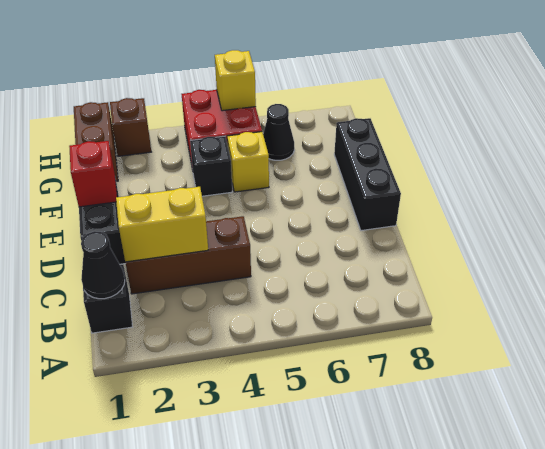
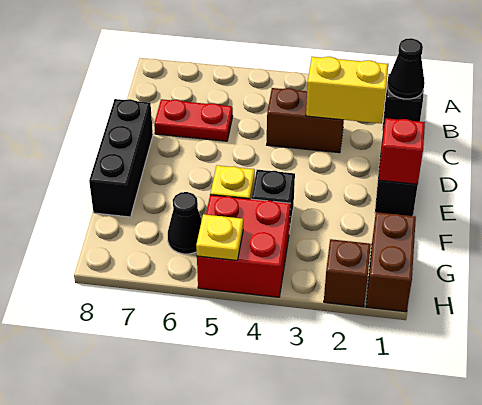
brown 1x3 brick [125,216,251,294] -> brown 1x2 brick [267,88,344,153]
none -> red 1x2 plate [154,99,233,141]
yellow 1x1 brick [215,50,256,111] -> yellow 1x1 plate [196,214,243,260]

